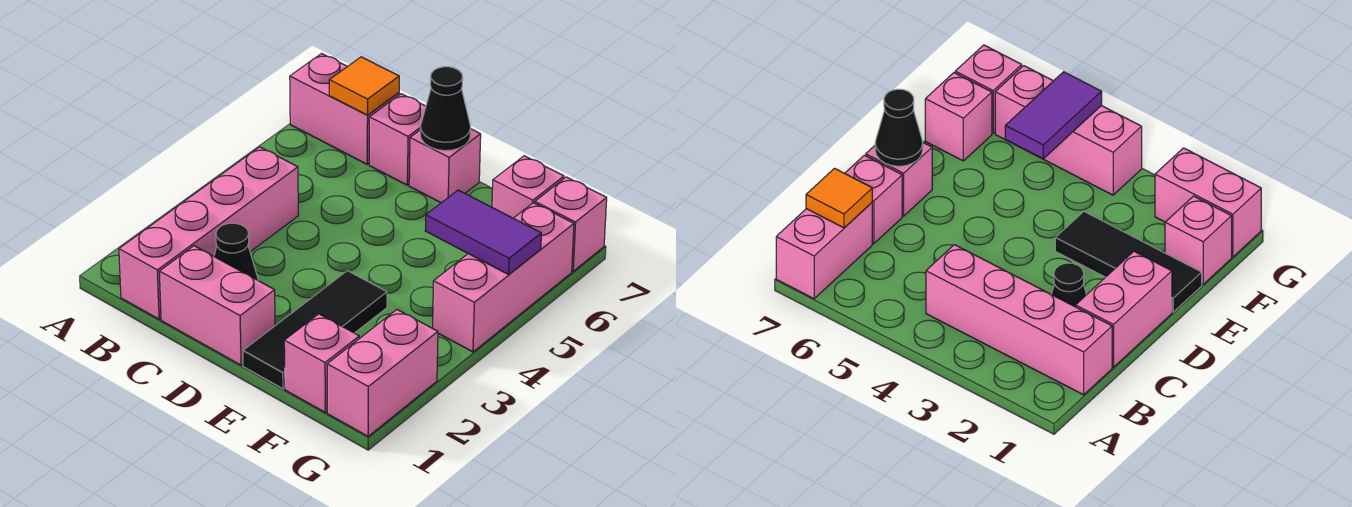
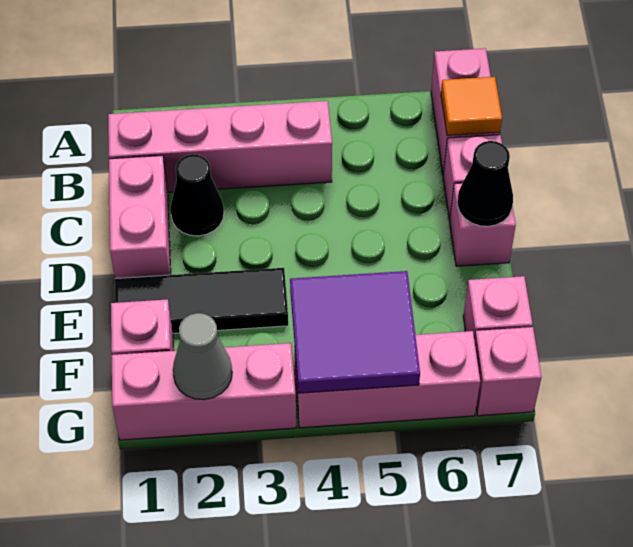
purple 1x2 tile [425,190,541,275] -> purple 2x2 tile [290,271,420,393]
pink 1x2 brick [327,310,438,436] -> pink 1x3 brick [112,343,296,440]
none -> grey 1x1 cone [173,313,232,400]

